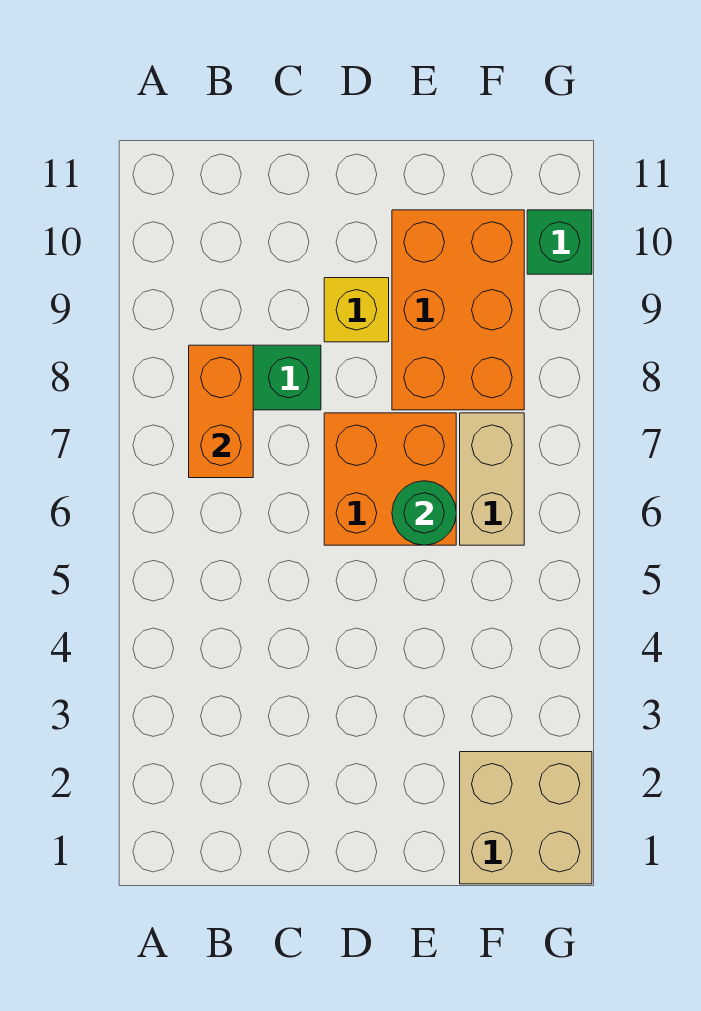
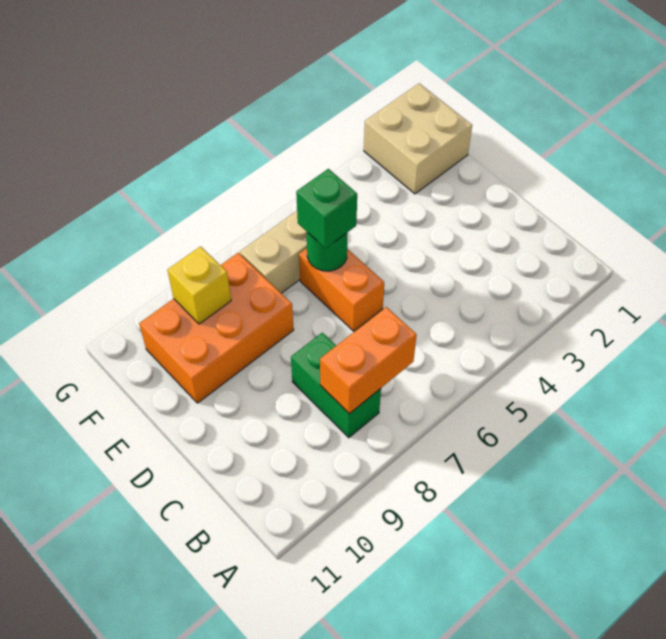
orange 2x2 brick [324,413,456,545] -> orange 1x2 brick [299,248,384,331]
yellow 1x1 brick [324,278,389,342] -> yellow 1x1 brick moved to [167,246,231,324]
green 1x1 brick [527,210,592,274] -> green 1x1 brick moved to [296,169,357,248]

